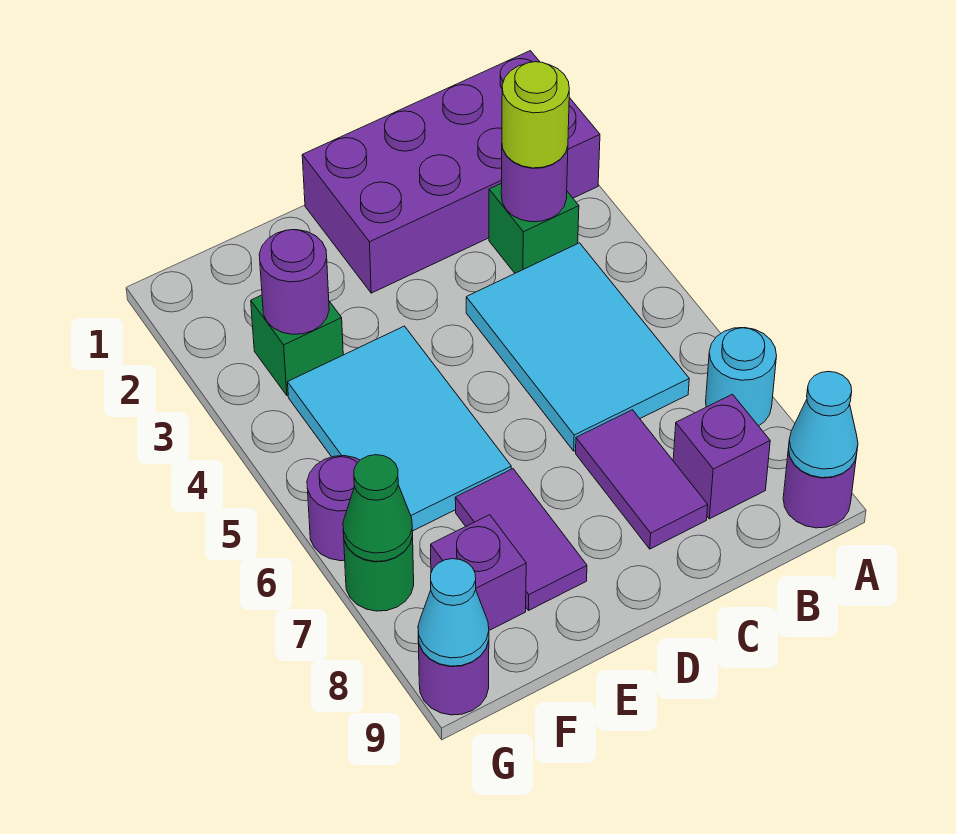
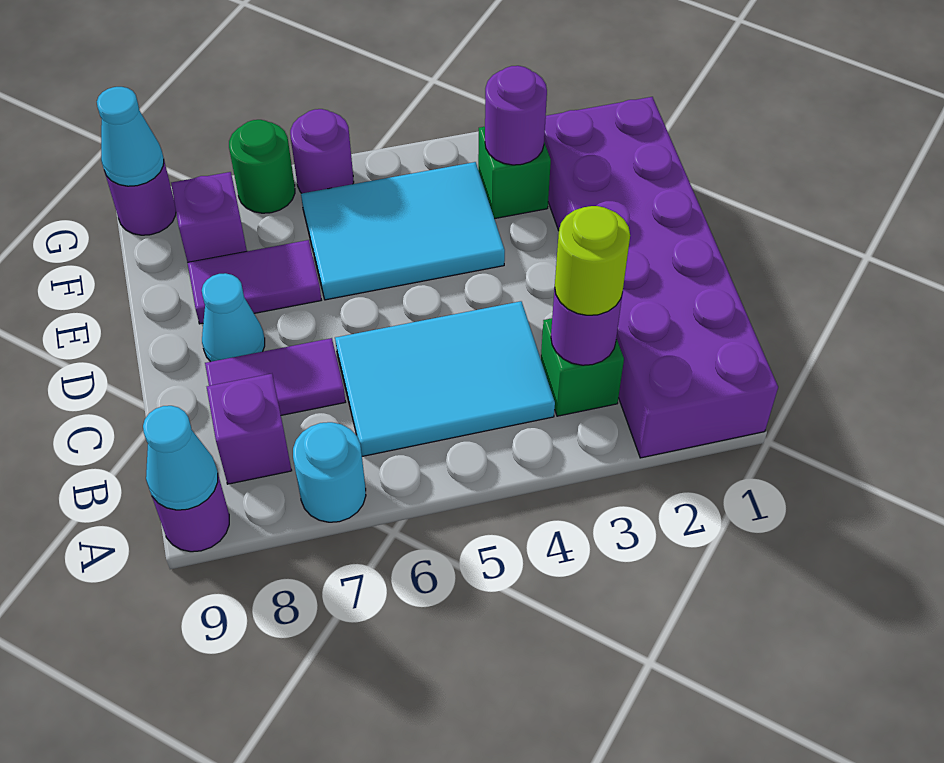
purple 2x4 brick [302,51,600,293] -> purple 2x6 brick [544,97,778,458]
none -> cyan 1x1 cone [202,273,265,362]
green 1x1 cone [343,455,413,561] -> none

